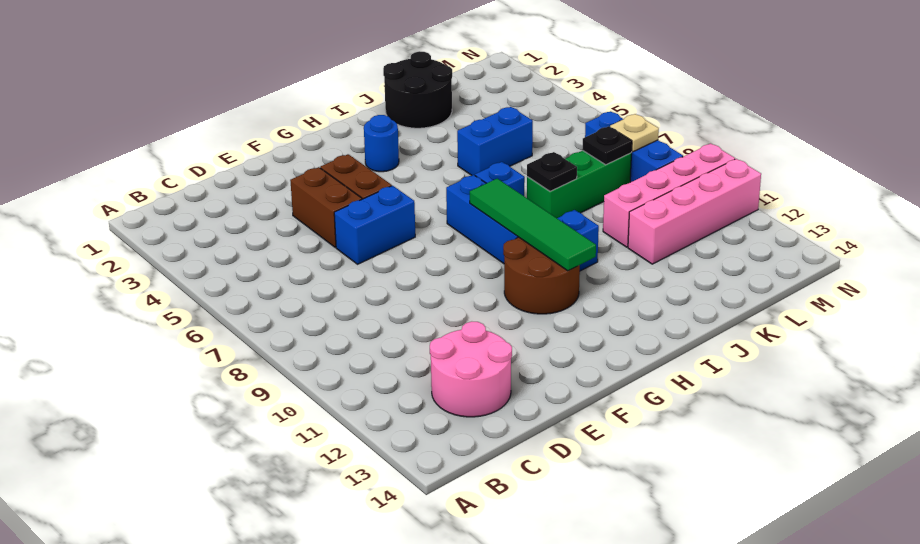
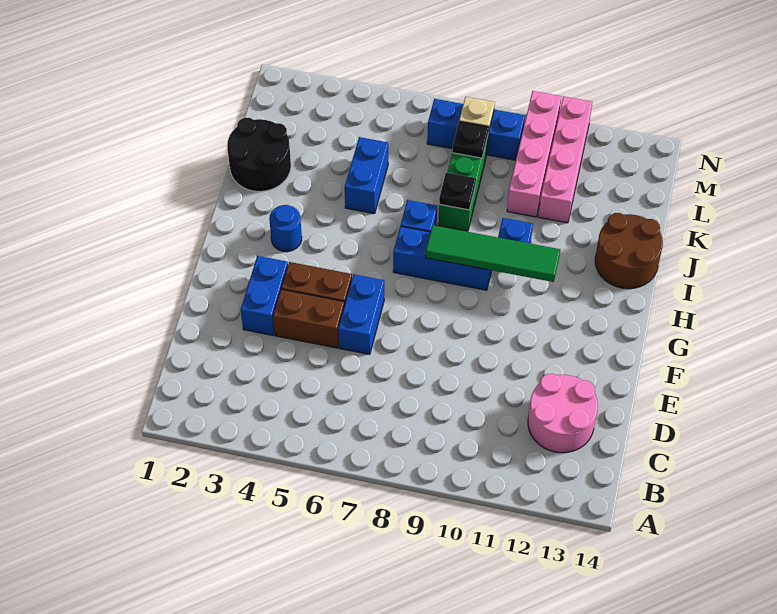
none -> blue 1x2 brick [241,256,288,335]
brown 2x2 round brick [503,237,580,314] -> brown 2x2 round brick moved to [595,213,663,289]

